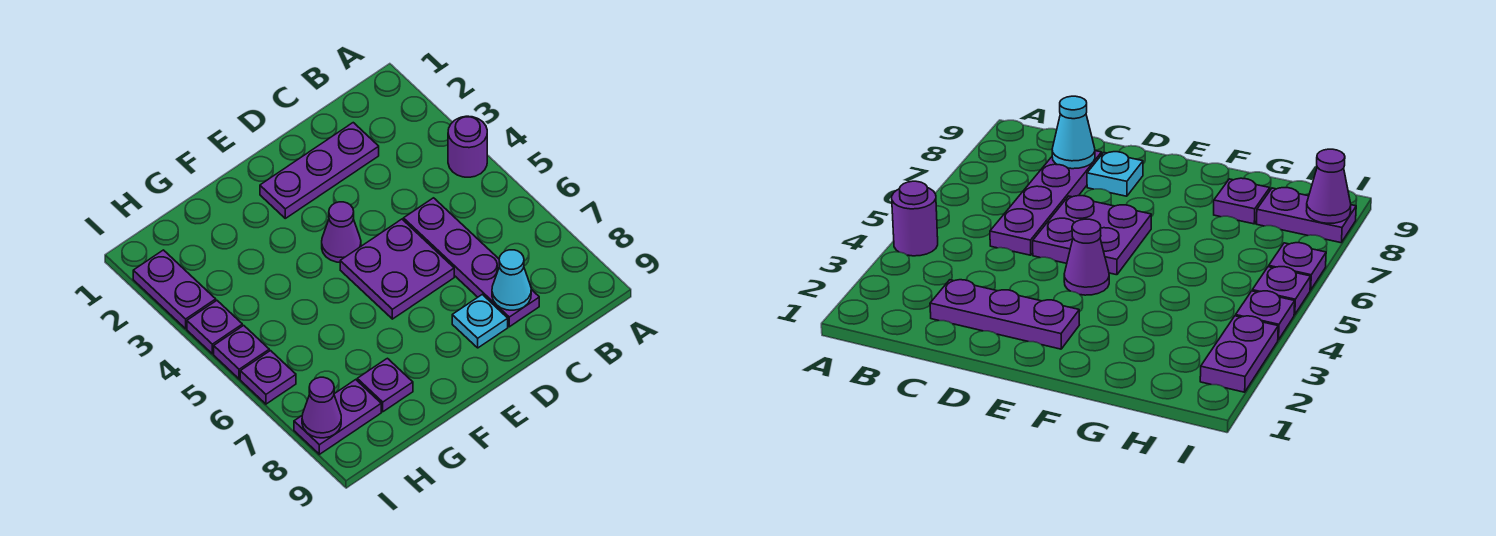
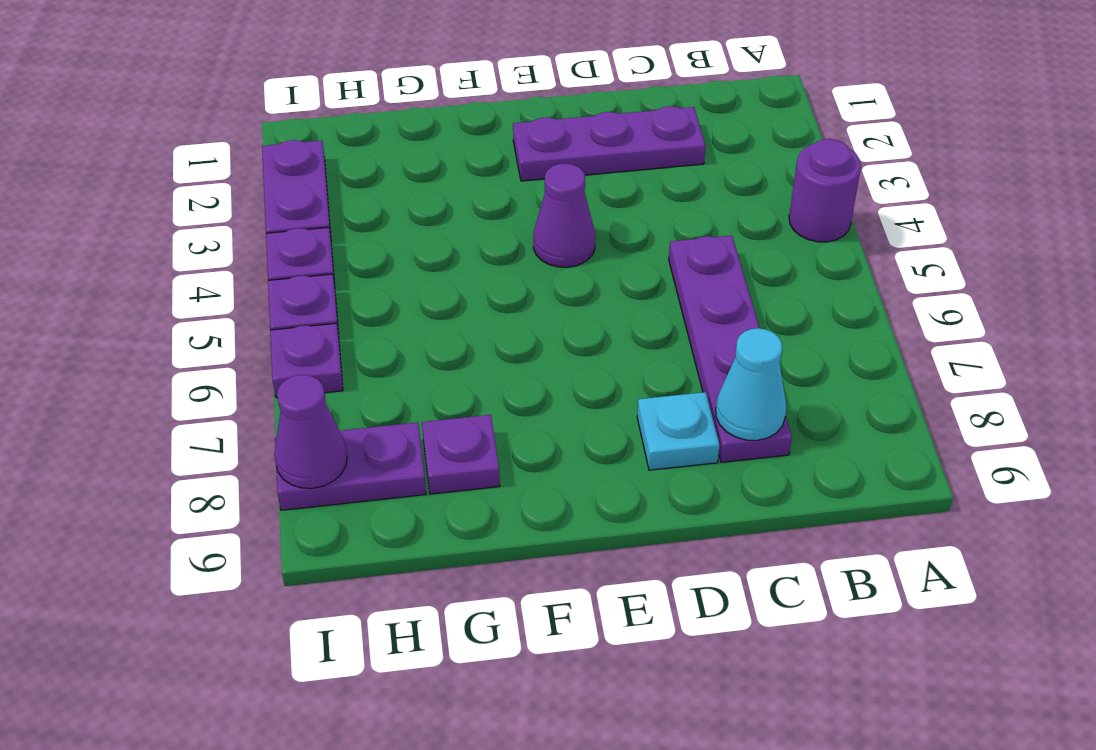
purple 2x2 plate [340,219,454,319] -> none

